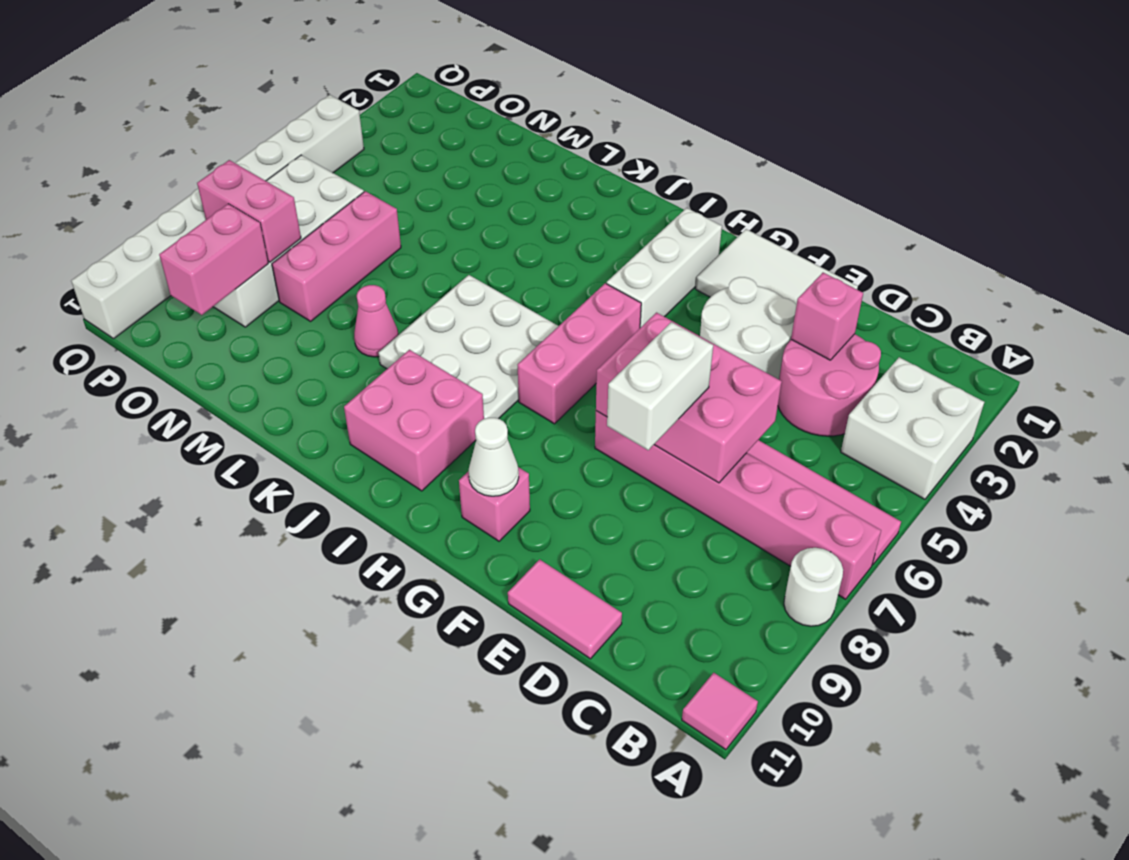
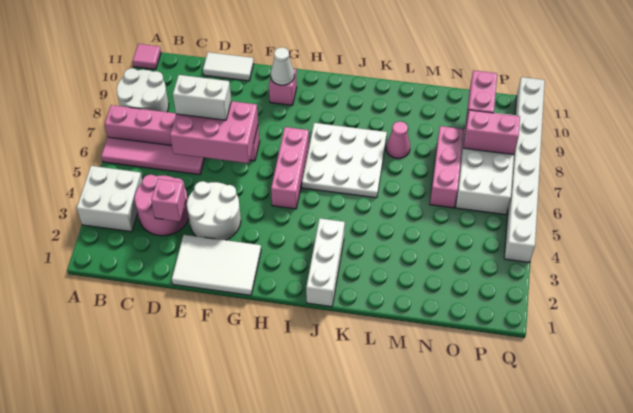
white 1x1 round brick [784,548,843,626] -> white 2x2 round brick [117,68,169,112]
pink 1x2 tile [508,559,622,659] -> white 1x2 tile [203,52,254,81]
white 1x2 brick [607,322,713,450] -> white 1x2 brick turned to [173,75,231,120]
white 1x3 brick [607,208,722,328] -> white 1x3 brick moved to [306,218,345,307]
pink 2x2 brick [344,350,484,491] -> none

